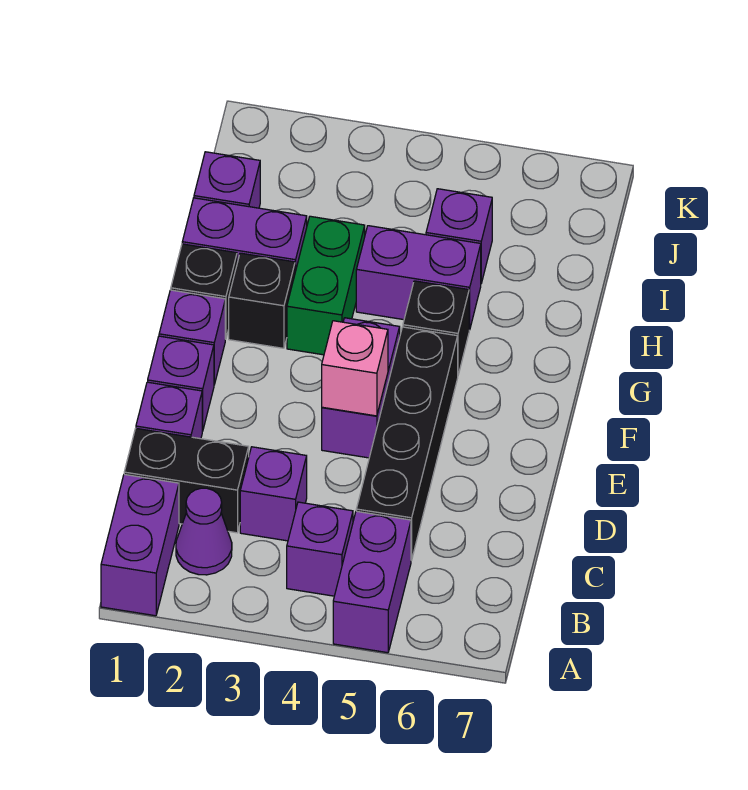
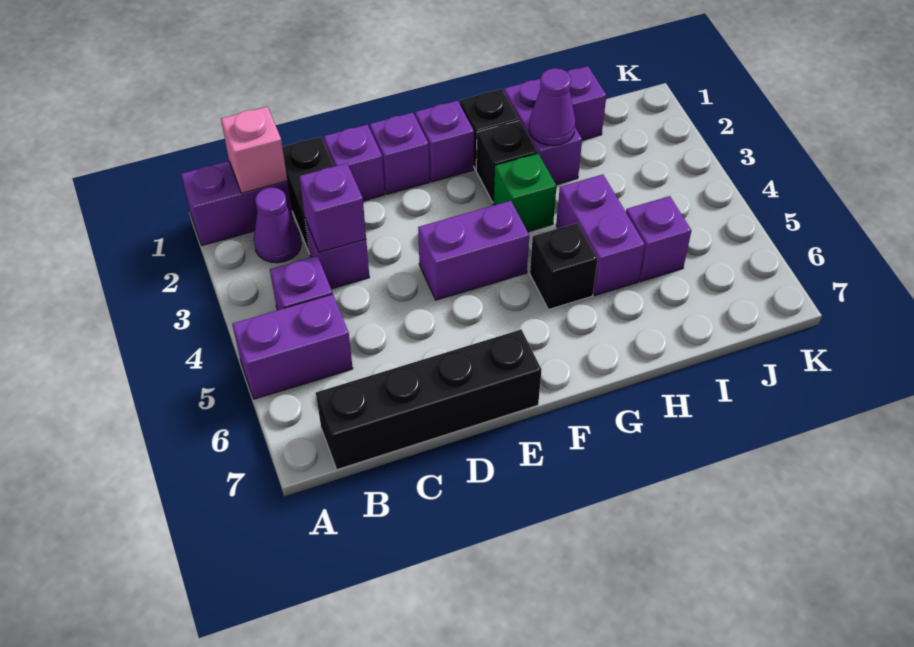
none -> purple 1x1 brick [299,163,366,252]
black 1x4 brick [356,327,458,560] -> black 1x4 brick moved to [316,330,542,470]
pink 1x1 brick [322,321,388,416] -> pink 1x1 brick moved to [221,107,287,193]
green 1x2 brick [287,216,365,355] -> green 1x1 brick [493,153,556,232]
none -> purple 1x1 cone [529,68,576,146]

